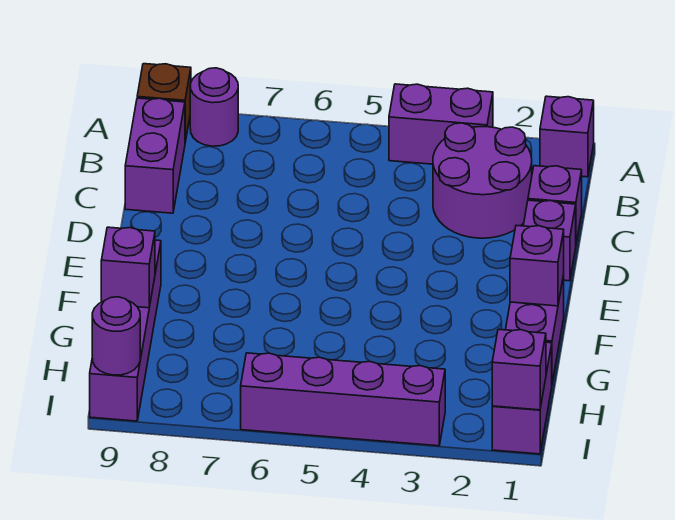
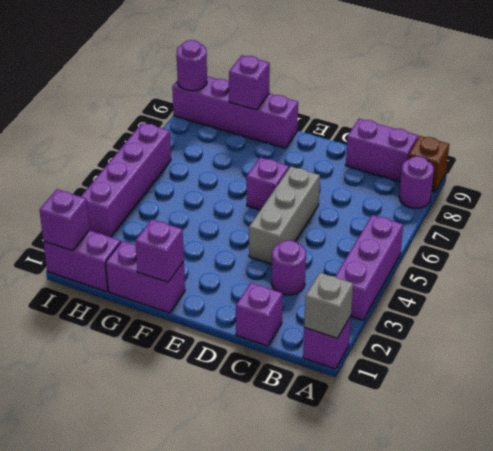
none -> grey 1x1 brick [304,273,353,338]
purple 1x2 brick [389,84,493,164] -> purple 1x3 brick [335,215,403,320]
purple 2x2 round brick [433,123,532,238] -> purple 1x1 round brick [272,240,306,295]
purple 1x1 brick [523,200,576,281] -> purple 1x1 brick moved to [247,157,289,210]
none -> grey 1x3 brick [249,167,320,264]

